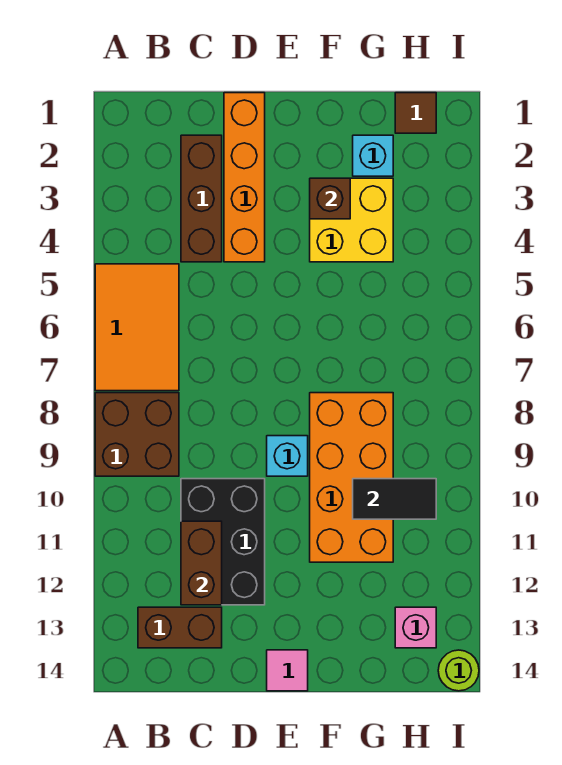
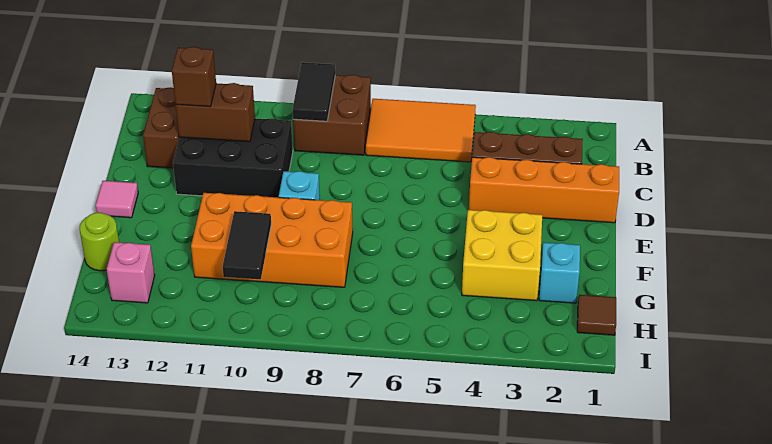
none -> black 1x2 tile [293,62,335,121]
brown 1x1 brick [310,178,350,219] -> brown 1x1 brick moved to [172,47,216,107]
lime 1x1 round brick [438,650,479,691] -> lime 1x1 round brick moved to [80,212,119,271]

